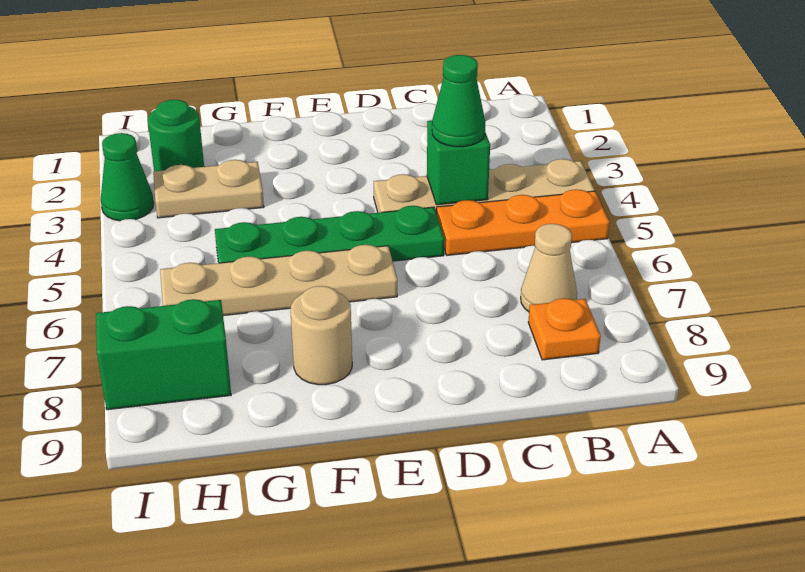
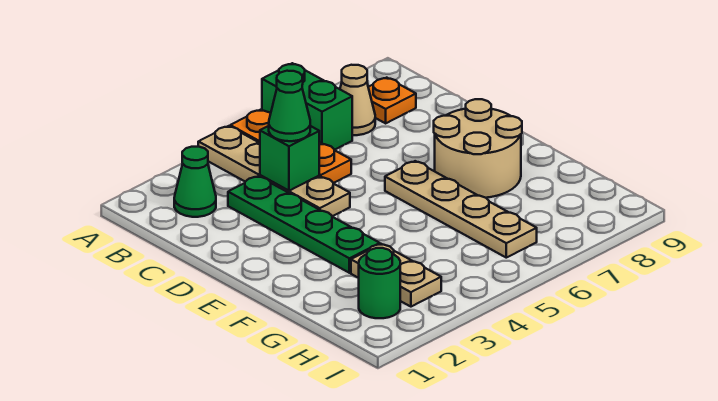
green 1x4 plate [215,206,444,263] -> green 1x4 plate moved to [228,176,380,273]
tan 1x1 round brick [290,286,352,385] -> tan 2x2 round brick [434,99,522,198]
green 1x2 brick [96,299,231,410] -> green 1x2 brick moved to [262,63,352,150]
green 1x1 cone [101,133,154,221] -> green 1x1 cone moved to [174,147,216,217]

